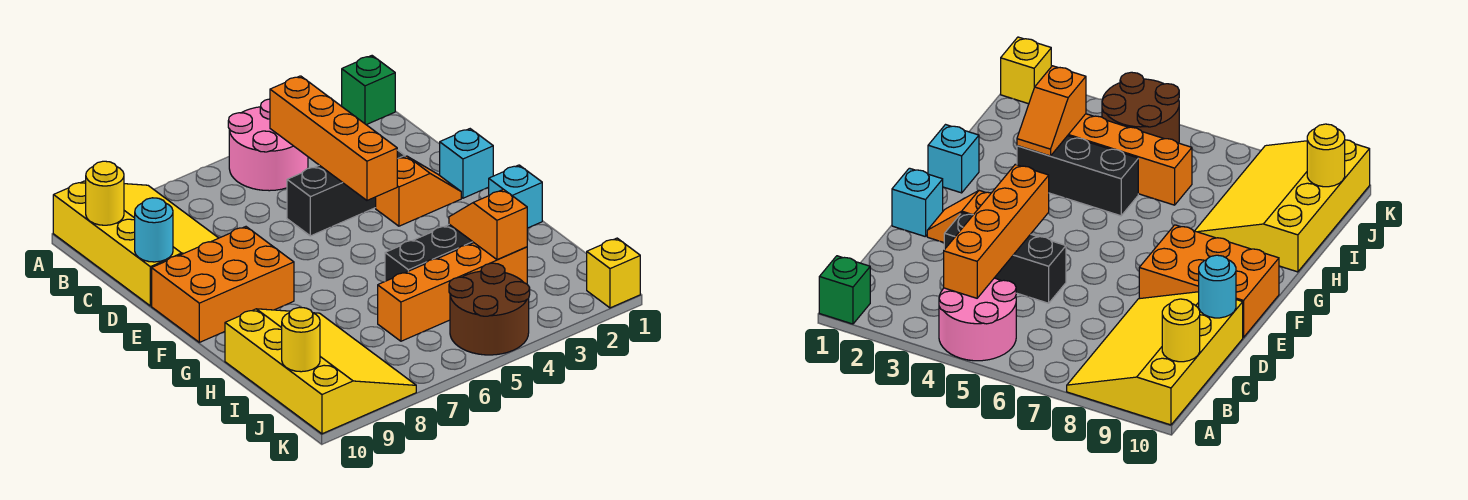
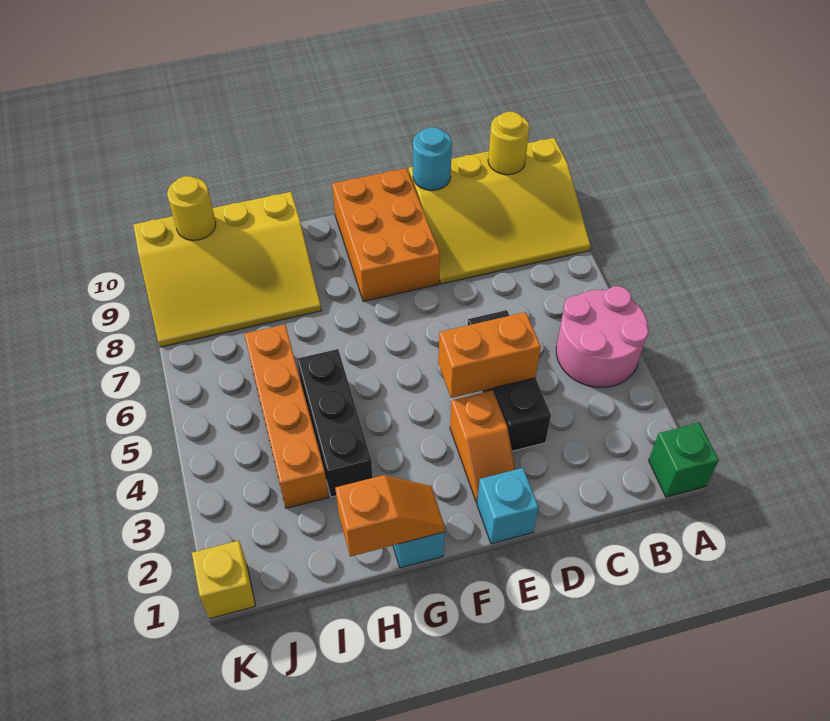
orange 1x4 brick [270,76,397,200] -> orange 1x2 brick [438,312,541,398]
orange 1x2 slope [449,189,527,260] -> orange 1x2 slope moved to [335,475,445,557]
brown 2x2 round brick [449,263,530,355] -> none

